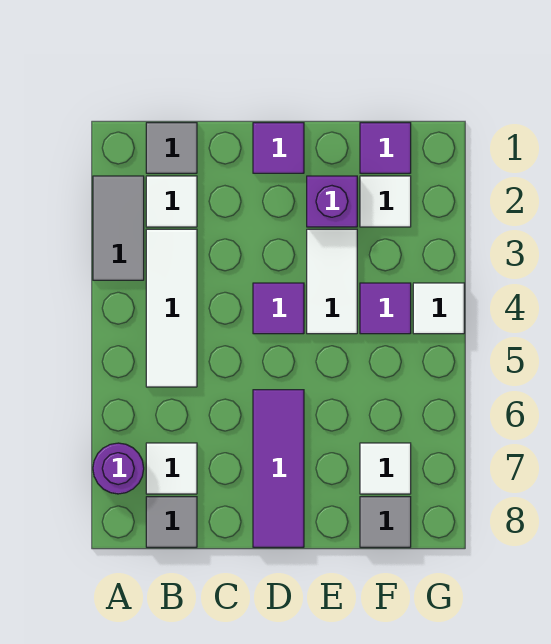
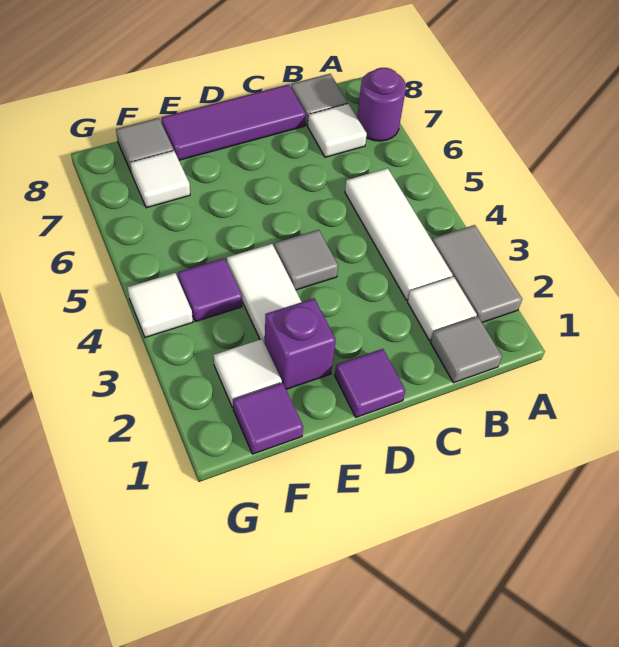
purple 1x1 tile [253,283,304,334] -> grey 1x1 tile [274,230,338,290]
purple 1x3 tile [253,390,304,547] -> purple 1x3 tile turned to [161,84,306,160]

